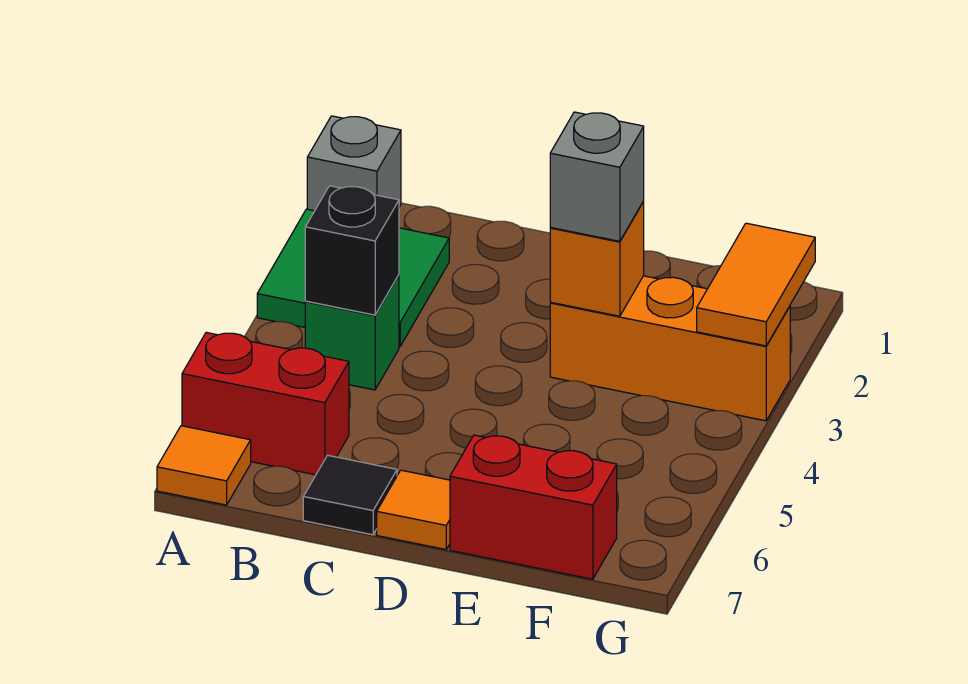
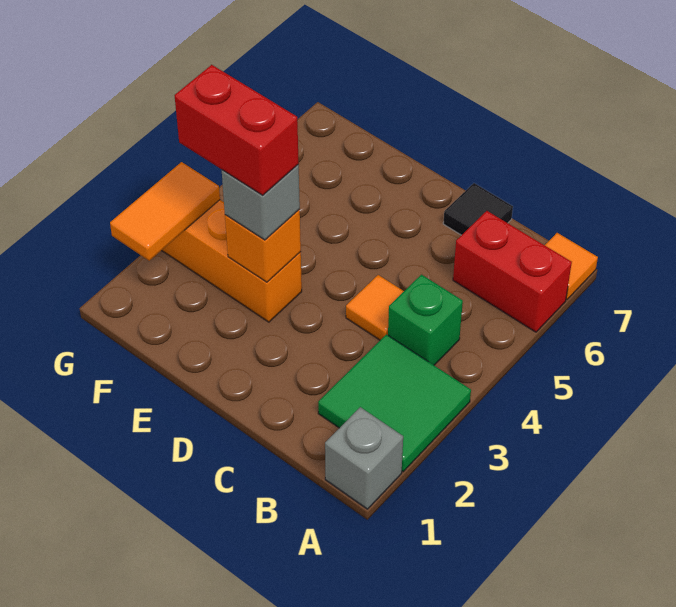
black 1x1 brick [305,186,399,315] -> none
orange 1x1 tile [377,470,450,550] -> orange 1x1 tile moved to [346,275,404,340]
red 1x2 brick [450,435,617,579] -> red 1x2 brick moved to [175,65,299,195]

